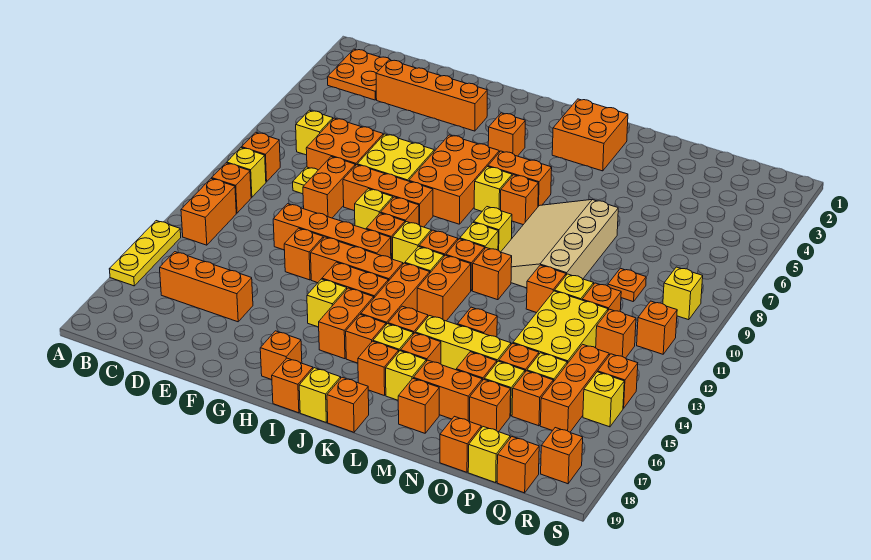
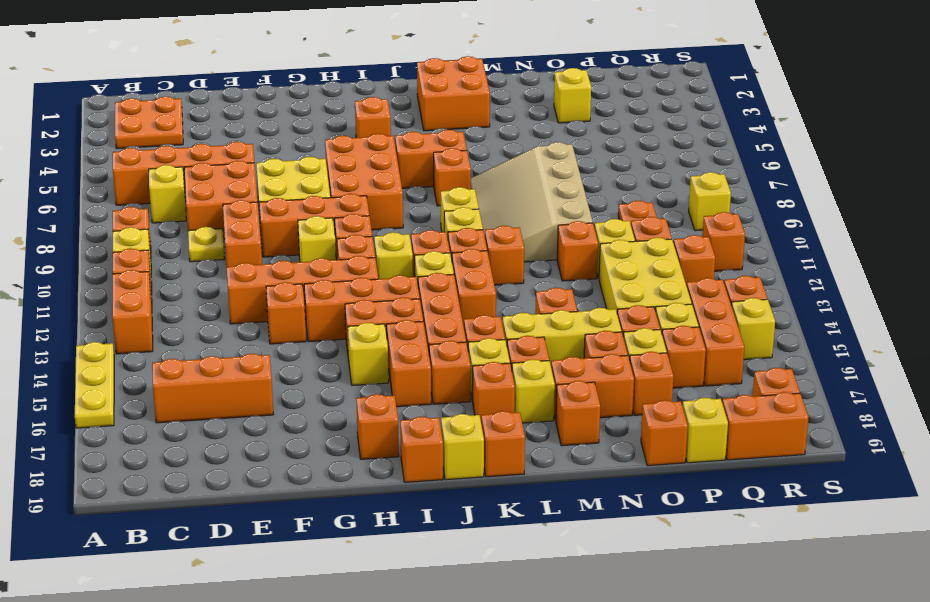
orange 1x4 brick [376,60,487,131] -> orange 1x4 brick moved to [113,142,254,205]
yellow 1x1 brick [474,167,512,211] -> yellow 1x1 brick moved to [554,68,591,123]
orange 1x1 brick [497,437,539,493] -> orange 1x2 brick [722,392,809,460]

